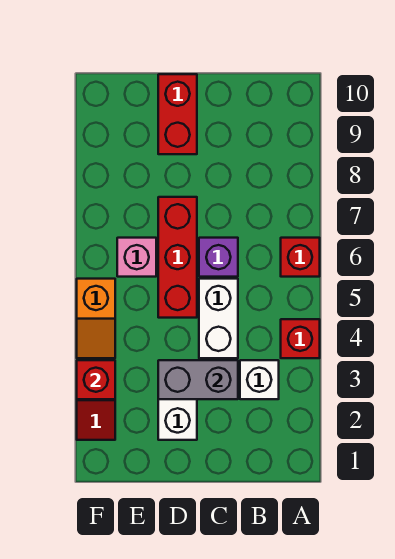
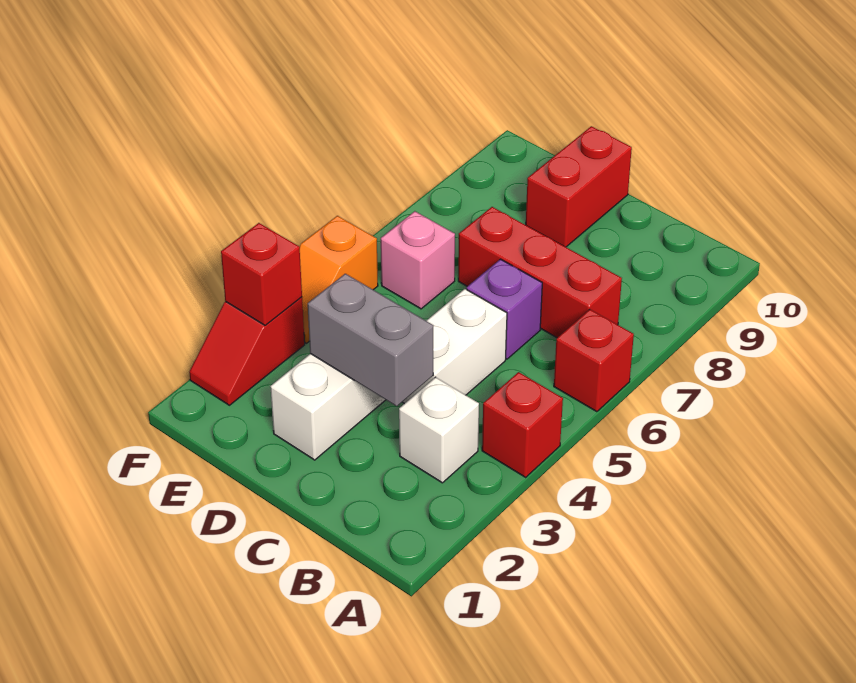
red 1x3 brick [158,197,197,318] -> red 1x3 brick turned to [458,207,622,338]

